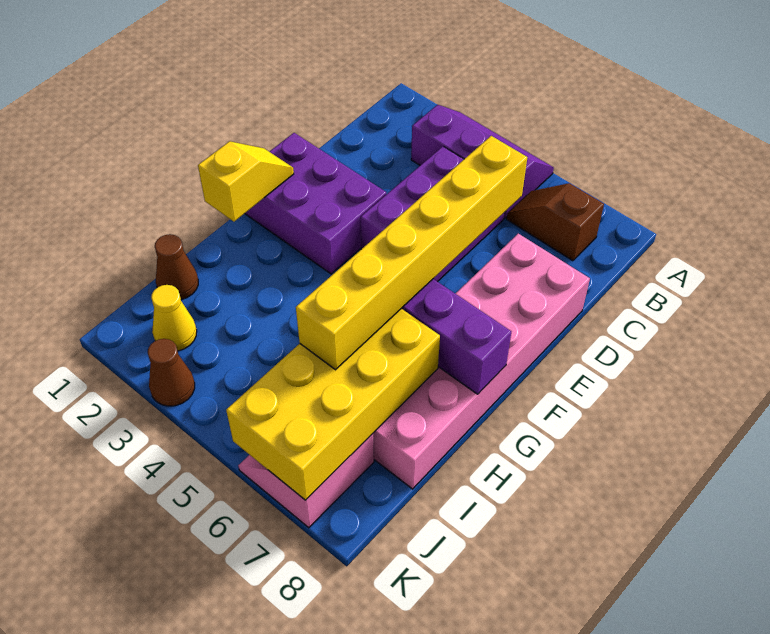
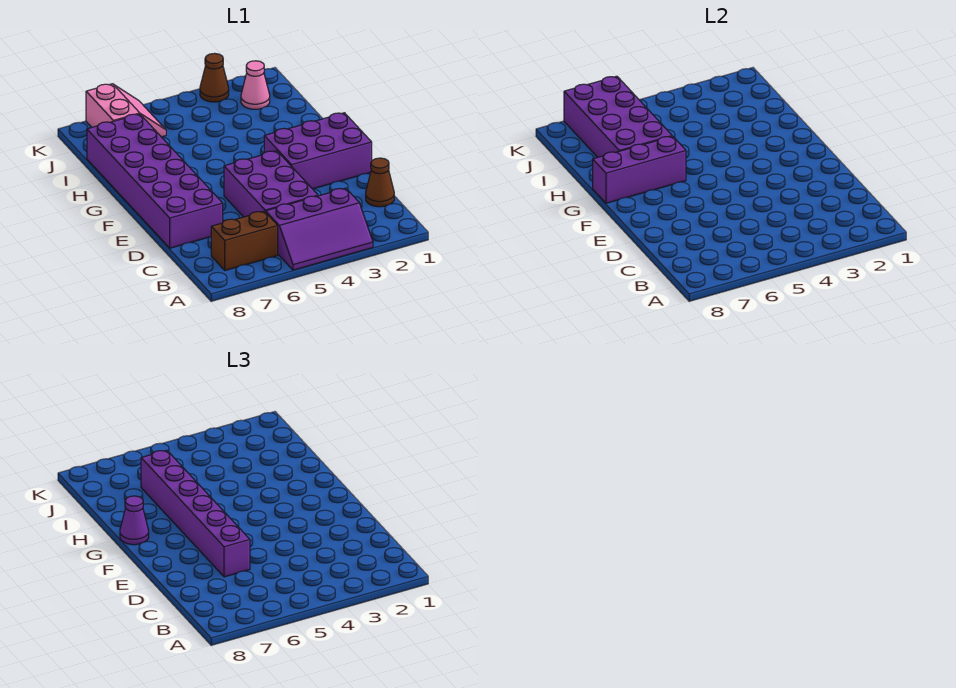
brown 1x2 slope [507,183,604,261] -> brown 1x2 brick [211,211,278,270]
yellow 1x6 brick [296,136,527,370] -> purple 1x6 brick [141,450,250,577]
pink 2x6 brick [373,234,590,489] -> purple 2x6 brick [87,114,223,248]
yellow 1x2 slope [198,141,294,222] -> none
none -> purple 1x1 cone [120,496,149,545]
yellow 2x4 brick [226,309,440,500] -> purple 2x4 brick [564,76,672,157]
brown 1x1 cone [155,234,198,299] -> brown 1x1 cone moved to [366,158,394,207]
yellow 1x1 cone [151,285,197,351] -> pink 1x1 cone [241,61,270,109]

